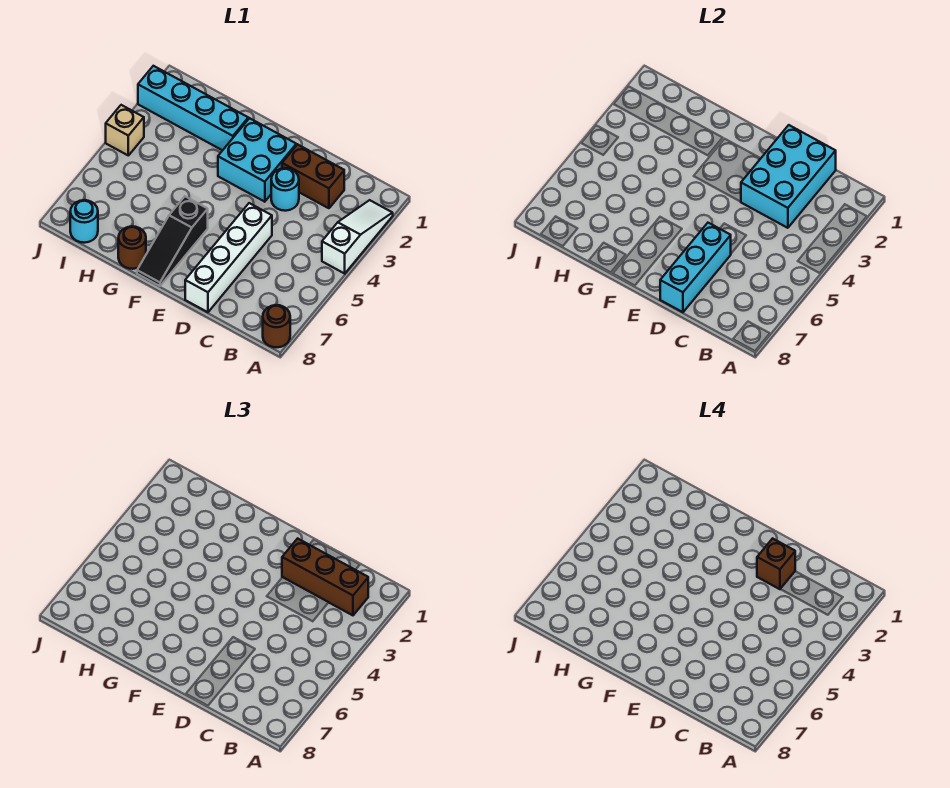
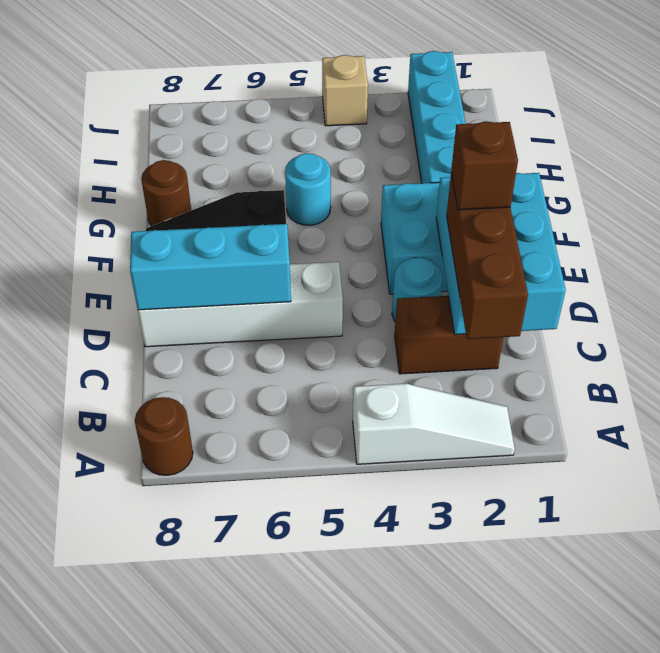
cyan 2x3 brick [741,125,836,228] -> cyan 2x3 brick turned to [436,173,566,335]
brown 1x2 brick [282,144,344,208] -> brown 1x2 brick turned to [395,296,503,374]
cyan 1x1 round brick [70,200,98,243] -> cyan 1x1 round brick moved to [285,153,331,225]

